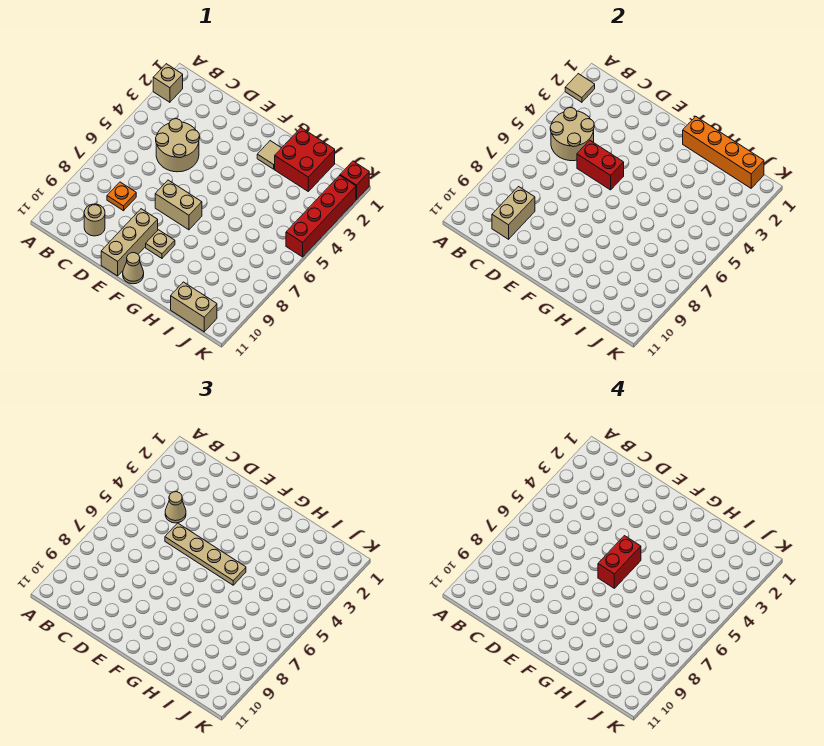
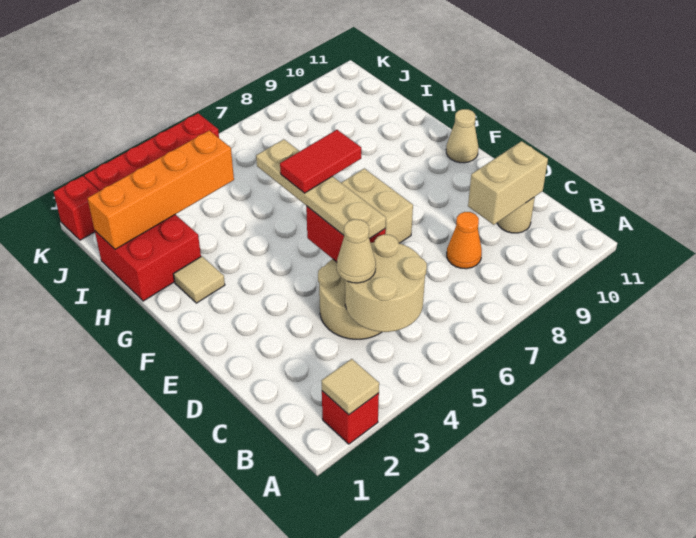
tan 1x1 brick [153,64,183,102] -> red 1x1 brick [322,391,379,444]
orange 1x1 plate [107,182,136,211] -> orange 1x1 cone [447,212,482,269]
tan 1x3 brick [101,209,158,276] -> none
red 1x2 brick [598,536,641,588] -> red 1x2 tile [280,130,361,193]
tan 1x1 plate [146,230,175,258] -> none
orange 1x4 brick [683,116,764,188] -> orange 1x4 brick turned to [88,131,234,249]
tan 1x2 brick [171,282,217,332] -> none

